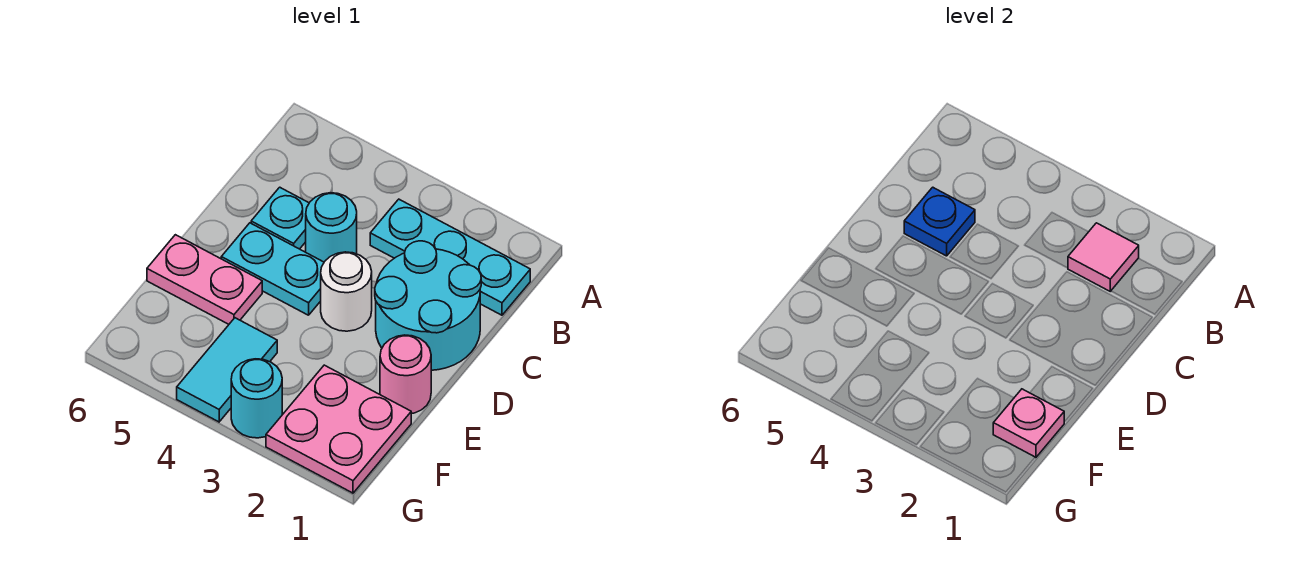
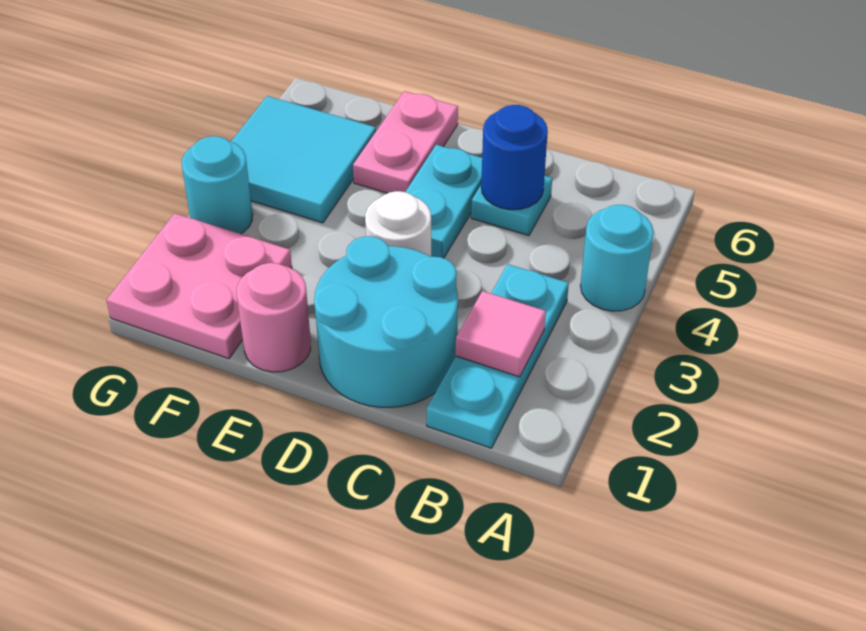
cyan 1x1 round brick [306,193,357,262] -> cyan 1x1 round brick moved to [580,205,654,311]
blue 1x1 plate [904,187,975,256] -> blue 1x1 round brick [481,105,548,210]
pink 1x1 plate [993,389,1064,458] -> none
cyan 1x2 tile [177,318,277,422] -> cyan 2x2 tile [231,96,376,223]

